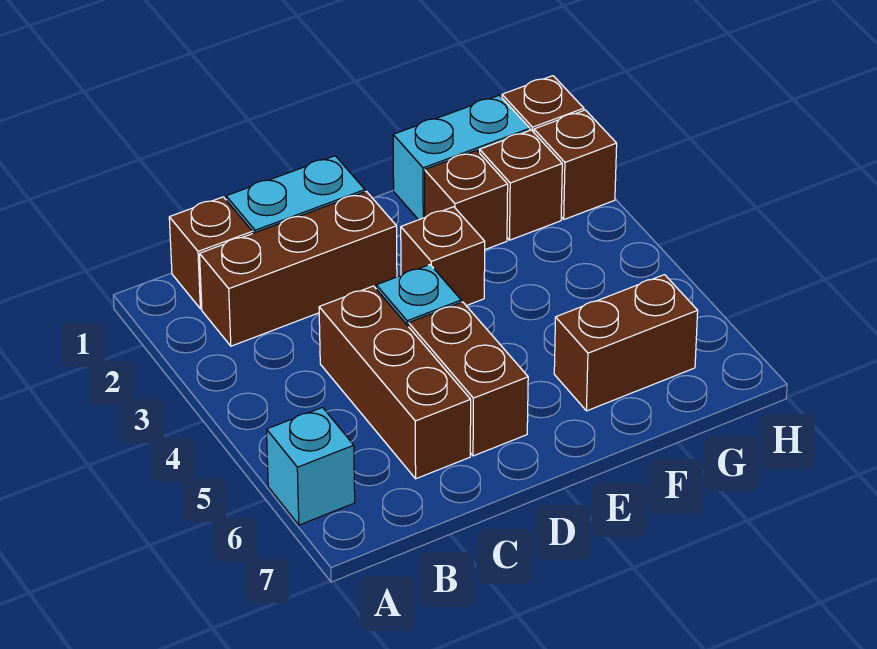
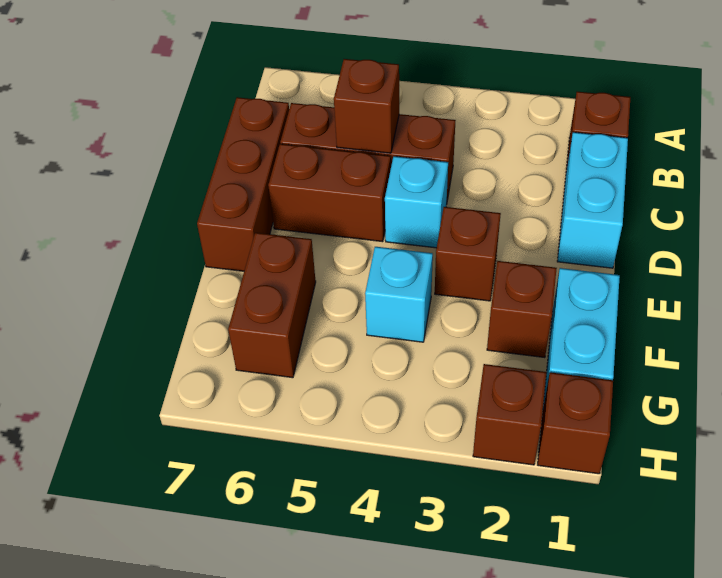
cyan 1x1 brick [267,407,355,525] -> cyan 1x1 brick moved to [365,247,433,342]
brown 1x3 brick [200,191,397,346] -> brown 1x3 brick moved to [197,97,289,271]
brown 1x1 brick [480,130,562,240] -> brown 1x1 brick moved to [334,59,399,153]

